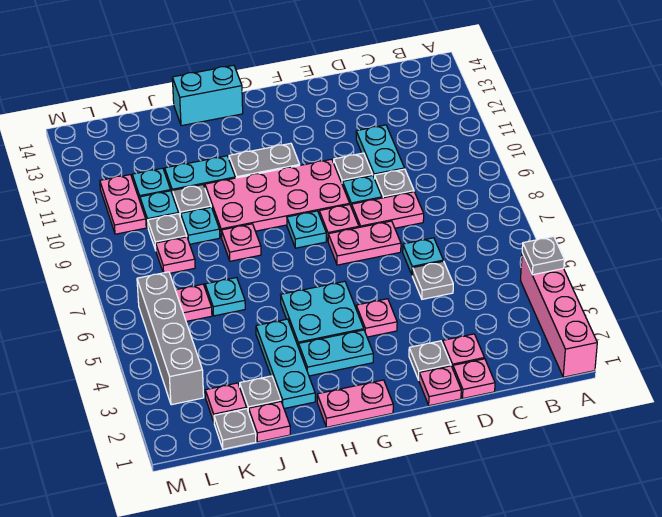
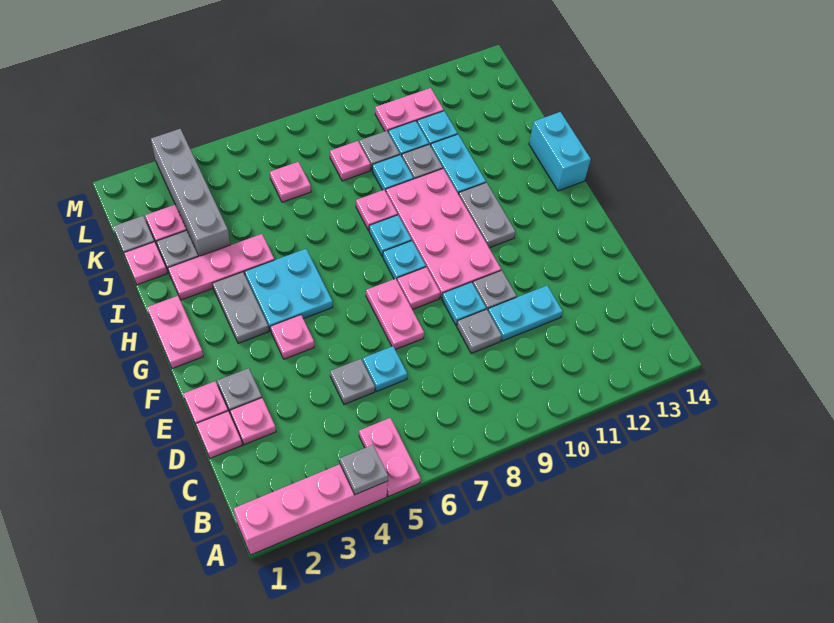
pink 1x2 plate [352,192,424,228] -> pink 1x2 plate moved to [359,418,421,496]
cyan 1x2 plate [299,330,373,376] -> grey 1x2 plate [213,272,269,343]
cyan 1x3 plate [256,319,315,409] -> pink 1x3 plate [168,234,274,300]
cyan 1x1 plate [205,278,245,316] -> cyan 1x1 plate moved to [369,215,412,257]
grey 1x4 brick [137,272,204,405] -> grey 1x4 brick turned to [151,129,230,256]

